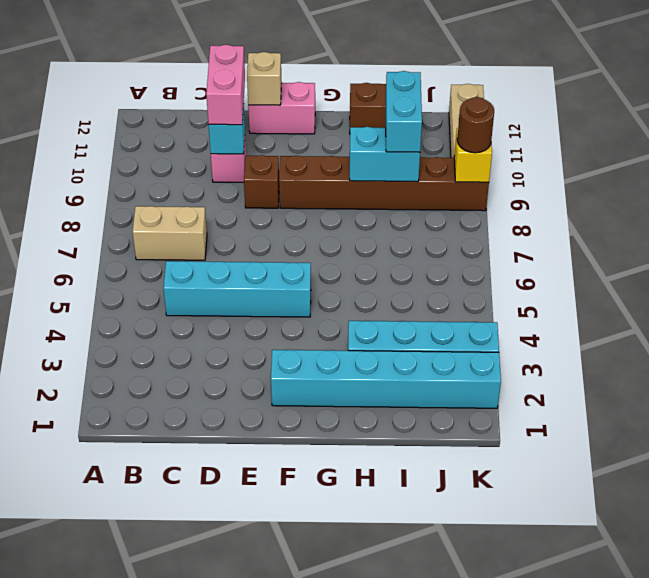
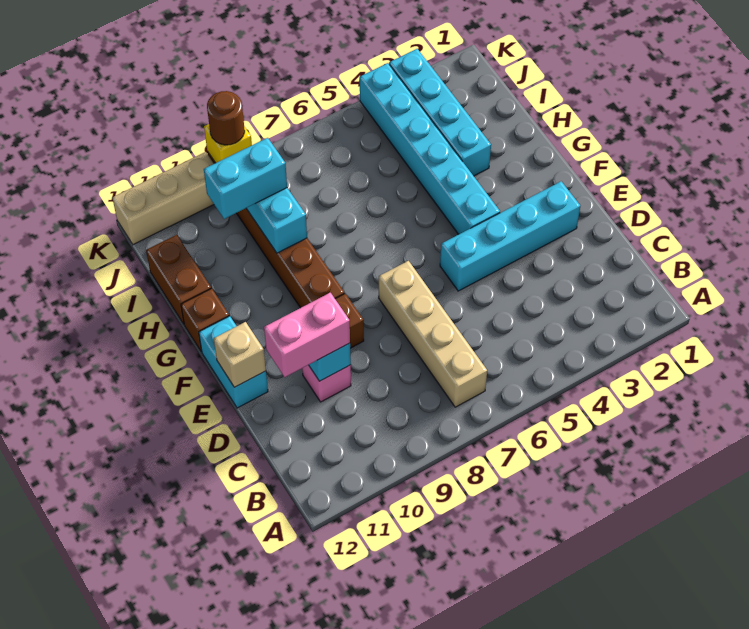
tan 1x2 brick [133,206,207,260] -> tan 1x4 brick [379,261,487,407]
cyan 1x4 brick [163,261,311,317] -> cyan 1x4 brick turned to [440,181,580,291]
pink 1x2 brick [248,82,315,134] -> cyan 1x2 brick [199,316,268,408]
cyan 1x6 brick [271,350,501,408] -> cyan 1x6 brick moved to [360,63,500,234]
none -> brown 1x1 brick [181,288,229,352]

